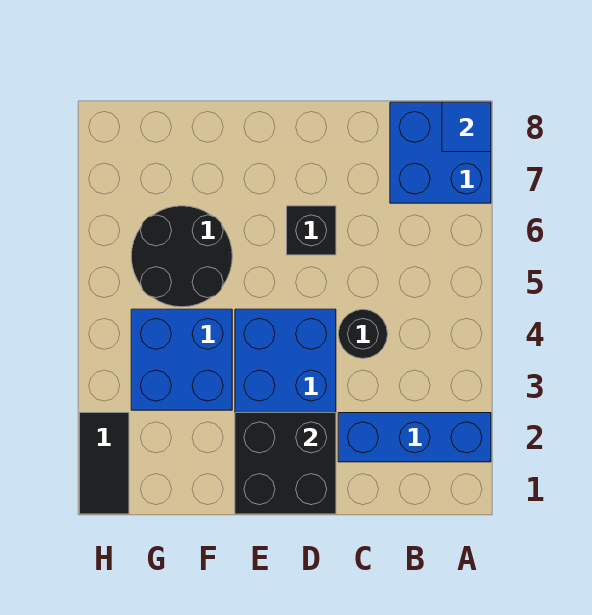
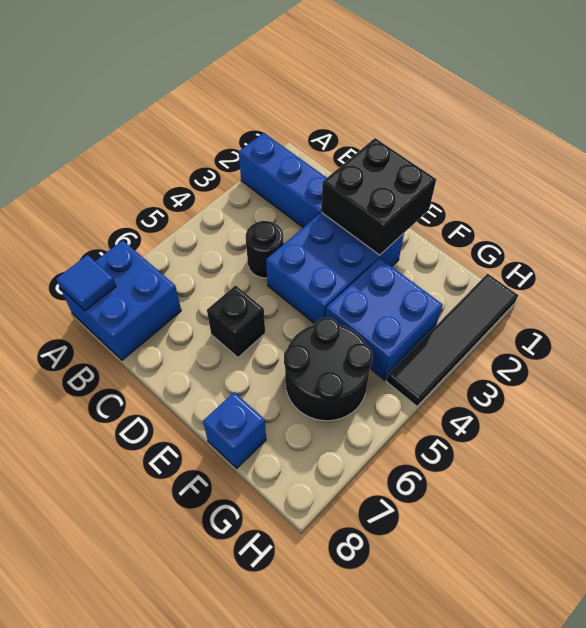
none -> blue 1x1 brick [203,392,266,468]
black 1x2 tile [80,413,129,514] -> black 1x4 tile [386,274,518,406]

